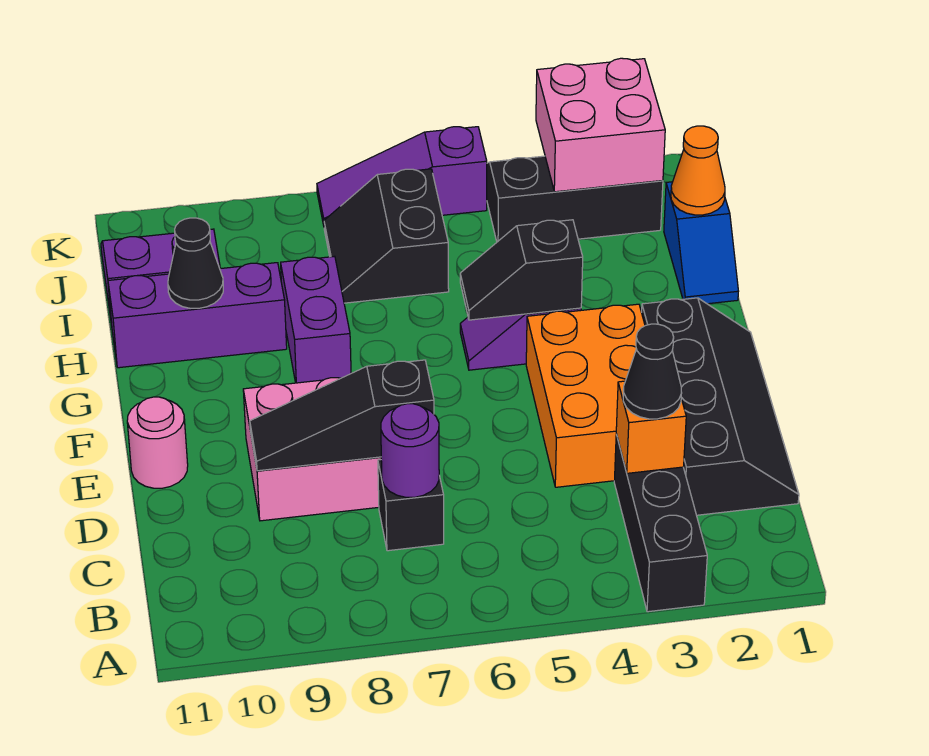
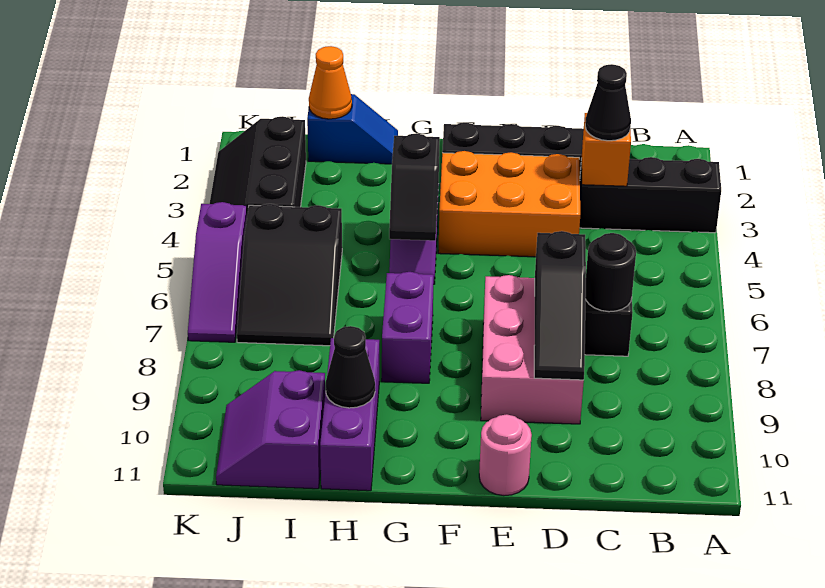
purple 1x1 round brick [381,404,439,497] -> black 1x1 round brick [585,233,636,312]
purple 1x2 brick [281,256,351,383] -> purple 1x2 brick turned to [382,272,434,383]
black 2x2 slope [324,169,449,303] -> black 2x3 slope [237,204,342,346]
pink 2x2 brick [536,58,665,192] -> none

